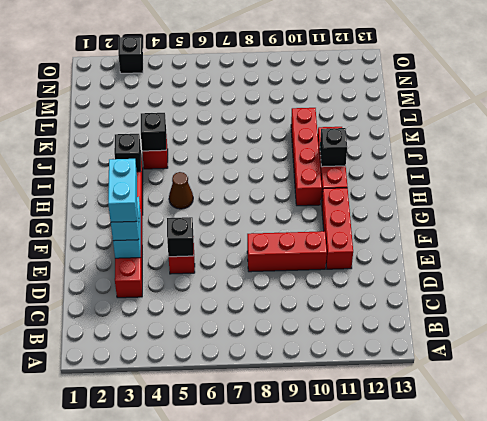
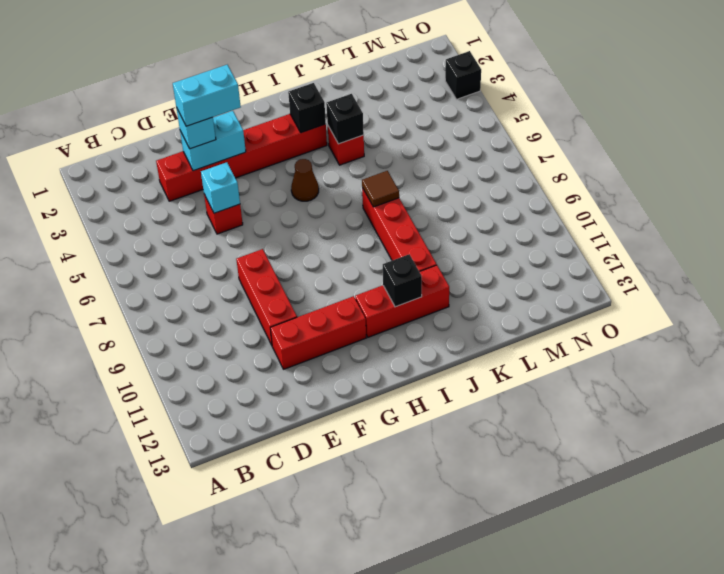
black 1x1 brick [167,217,194,257] -> cyan 1x1 brick [201,162,240,213]
red 1x4 brick [291,108,322,206] -> red 1x4 brick turned to [362,188,437,272]
none -> brown 1x1 tile [362,171,399,207]

